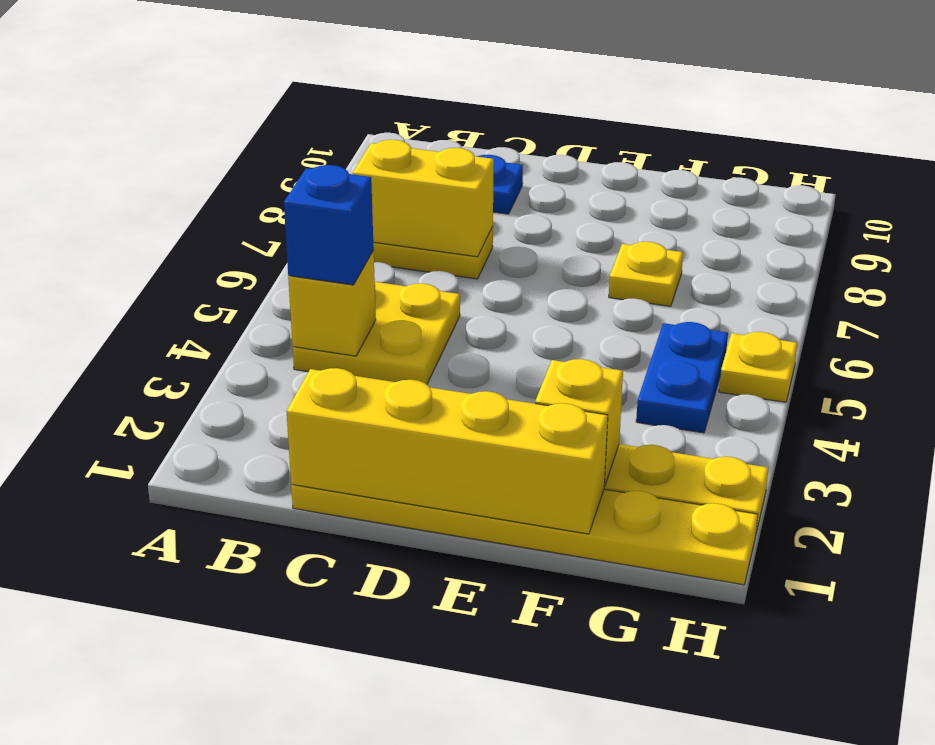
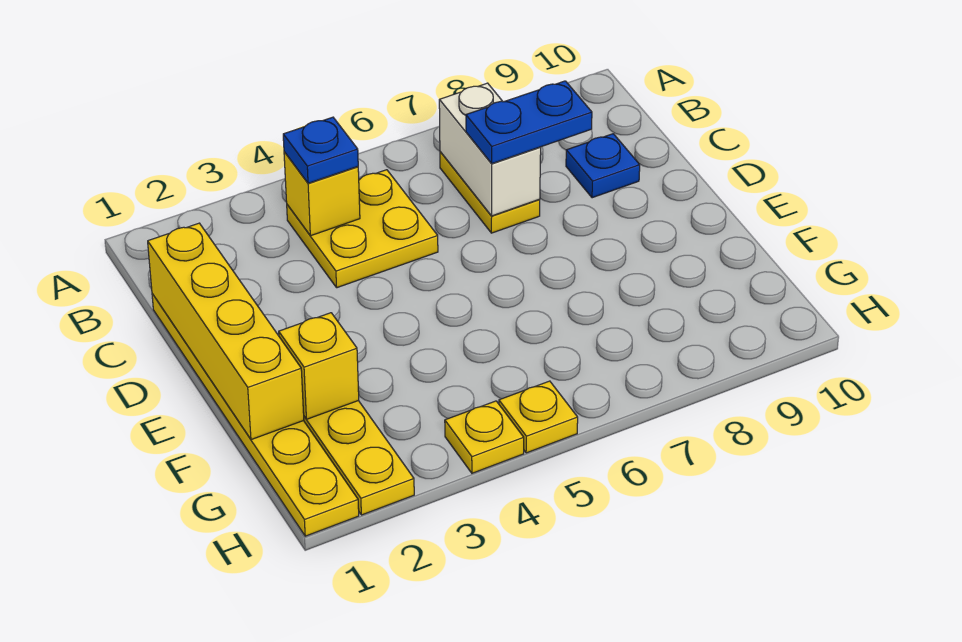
blue 1x1 brick [284,165,374,285] -> blue 1x1 plate [283,117,358,183]
yellow 1x2 brick [353,140,494,257] -> white 1x2 brick [439,83,541,216]
yellow 1x1 plate [609,242,683,306] -> yellow 1x1 plate moved to [445,401,524,473]
blue 1x2 plate [636,322,728,433] -> blue 1x2 plate moved to [466,81,592,164]

